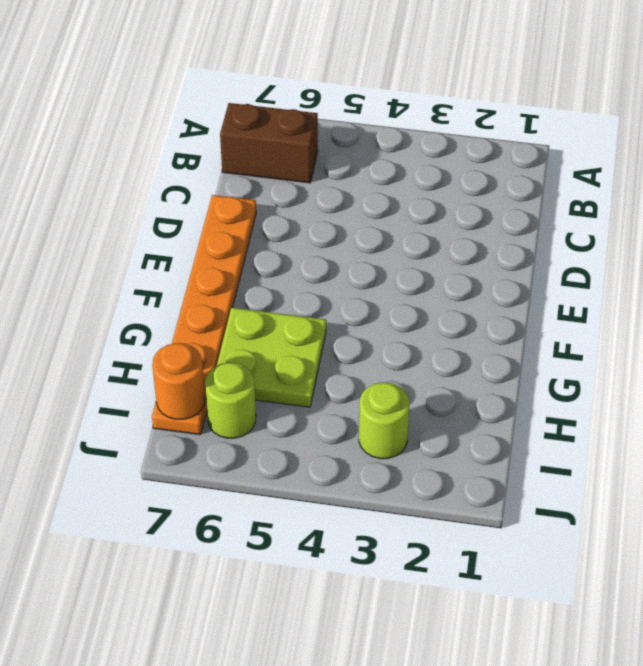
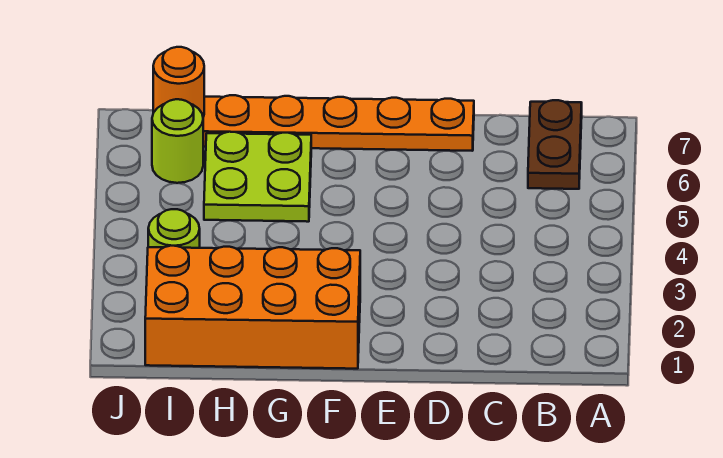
brown 1x2 brick [220,103,318,183] -> brown 1x2 plate [528,100,582,189]
none -> orange 2x4 brick [145,246,360,369]

